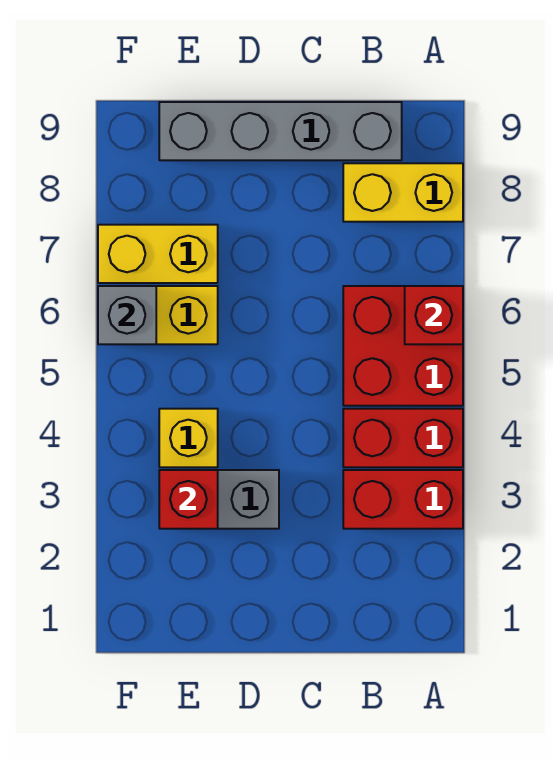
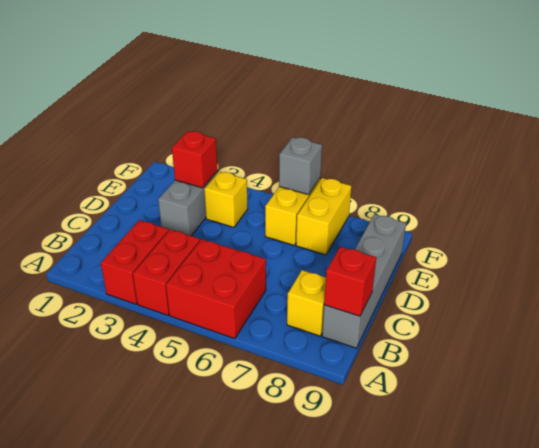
red 1x1 brick [405,286,463,344] -> red 1x1 brick moved to [324,247,376,316]
yellow 1x2 brick [343,163,463,222] -> yellow 1x1 brick [287,270,326,336]

